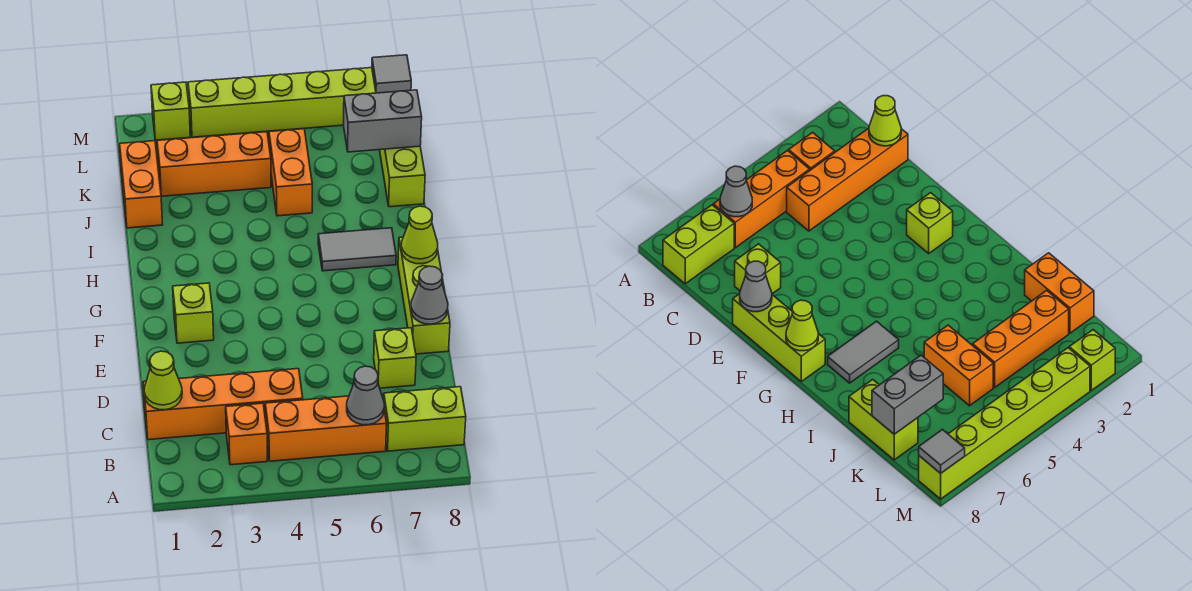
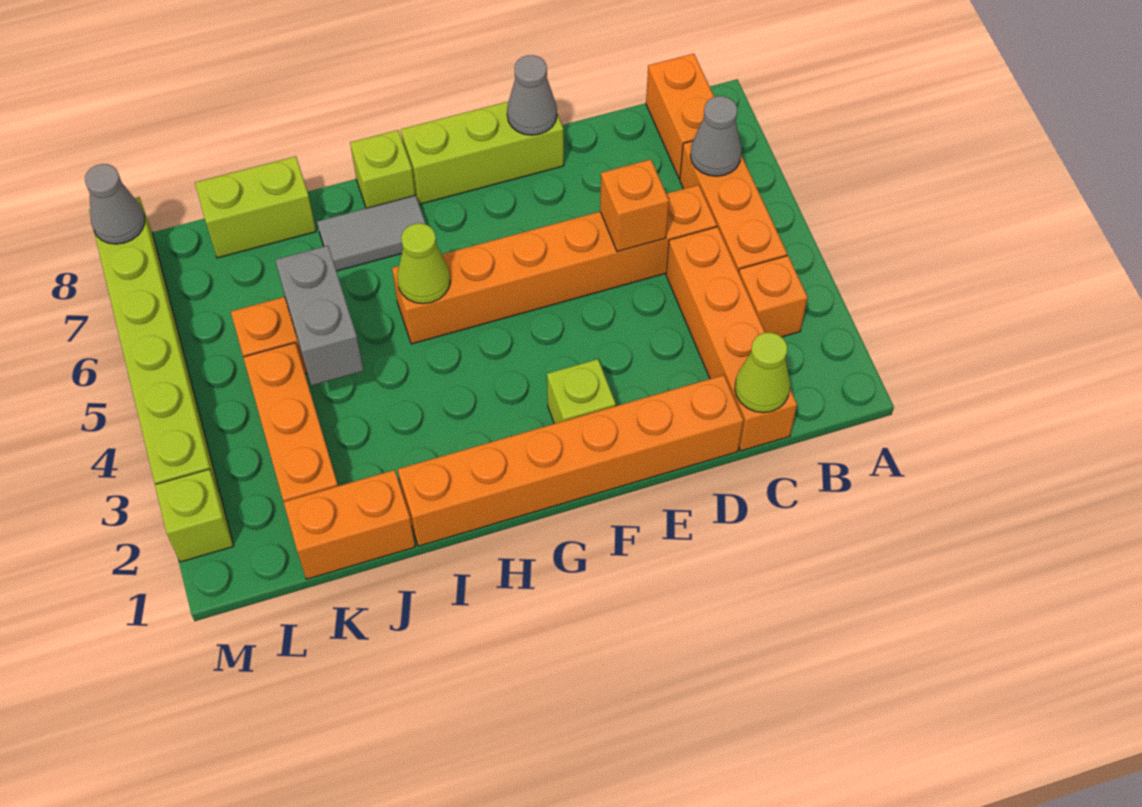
lime 1x2 brick [384,387,466,451] -> orange 1x2 brick [646,54,714,179]
none -> orange 1x6 brick [392,185,717,344]
none -> orange 1x6 brick [398,375,743,546]
none -> orange 1x1 brick [600,159,669,251]
lime 1x1 brick [374,328,416,388] -> lime 1x1 brick moved to [350,130,415,208]
lime 1x1 cone [401,206,438,264] -> lime 1x1 cone moved to [397,223,450,304]
grey 1x2 tile [318,228,396,271] -> grey 1x2 tile turned to [317,195,426,271]
grey 1x2 brick [344,90,422,152] -> grey 1x2 brick moved to [275,246,364,386]
grey 1x1 tile [372,55,411,93] -> grey 1x1 cone [85,164,145,244]

